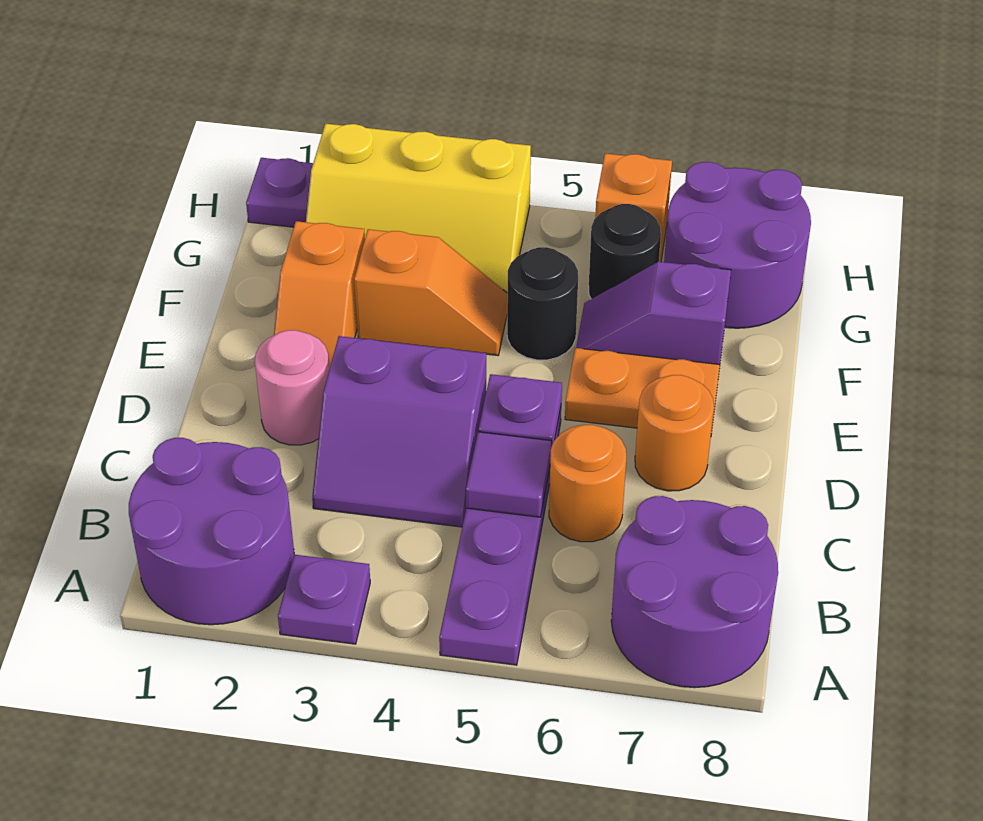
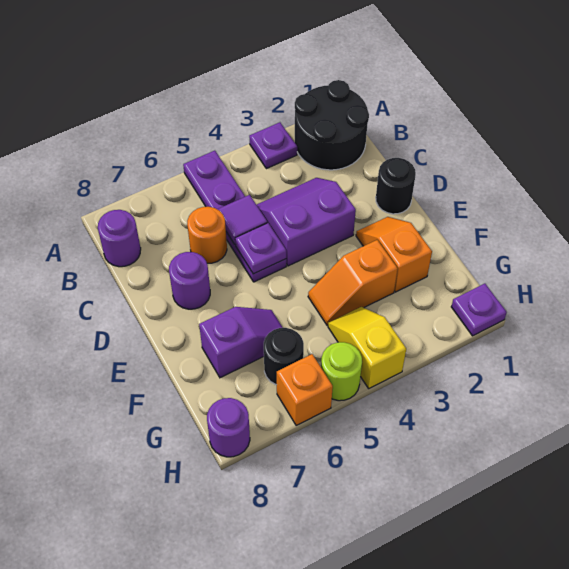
purple 2x2 round brick [129,438,294,625] -> black 2x2 round brick [295,80,369,170]
purple 2x2 round brick [611,496,778,688] -> purple 1x1 round brick [98,210,141,267]
pink 1x1 round brick [255,330,329,445] -> none
orange 1x1 round brick [635,375,714,491] -> purple 1x1 round brick [169,252,210,309]
orange 1x2 plate [565,348,720,433] -> none
black 1x1 round brick [507,247,578,360] -> black 1x1 round brick moved to [376,158,416,214]
yellow 2x3 slope [306,124,531,293] -> yellow 1x2 slope [328,307,406,388]
purple 2x2 round brick [664,162,811,328] -> purple 1x1 round brick [207,398,250,457]
none -> lime 1x1 round brick [321,342,362,401]

